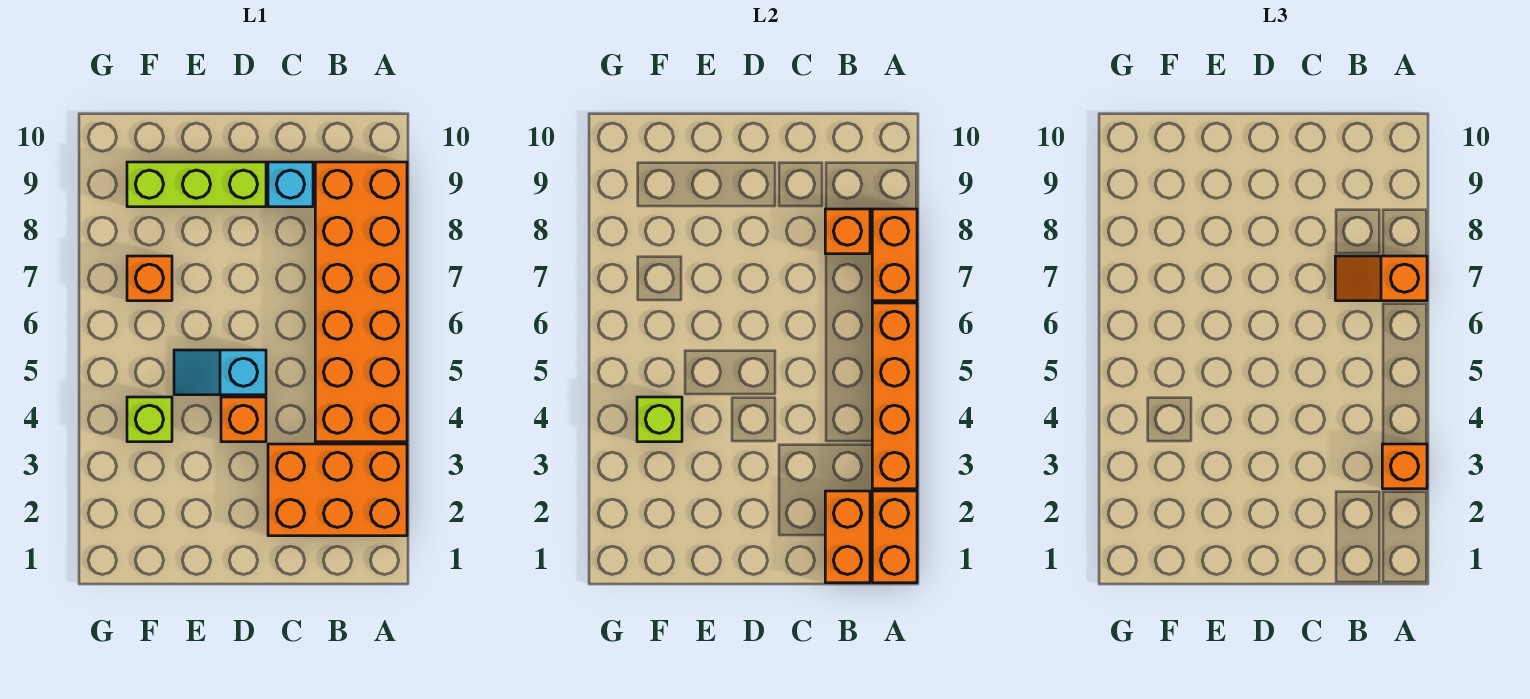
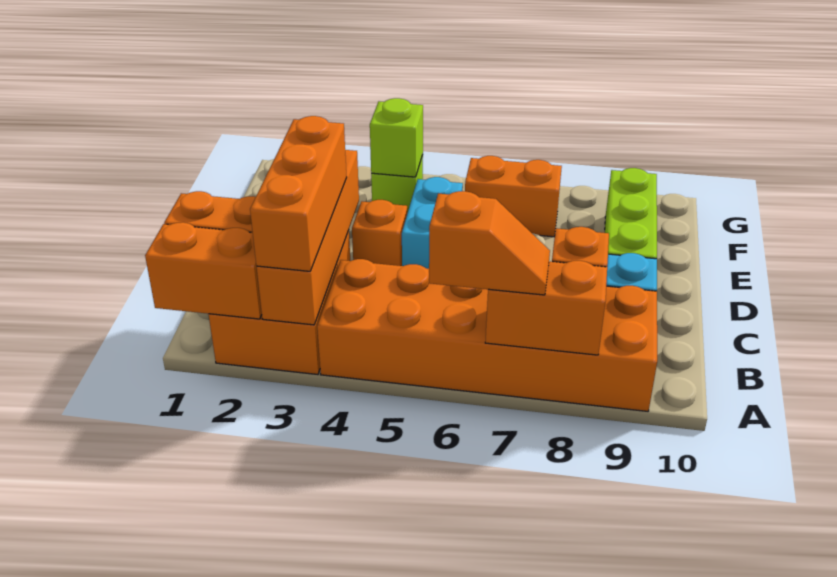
orange 1x4 brick [872,303,917,489] -> orange 1x4 brick turned to [257,150,359,325]
orange 1x1 brick [1382,444,1427,489] -> orange 1x3 brick [250,116,347,271]
orange 1x2 slope [1335,256,1427,301] -> orange 1x2 slope turned to [429,191,550,295]
cyan 1x2 slope [174,350,266,395] -> cyan 1x2 brick [402,177,463,269]
orange 1x1 brick [127,256,172,301] -> orange 1x2 brick [465,156,562,237]

